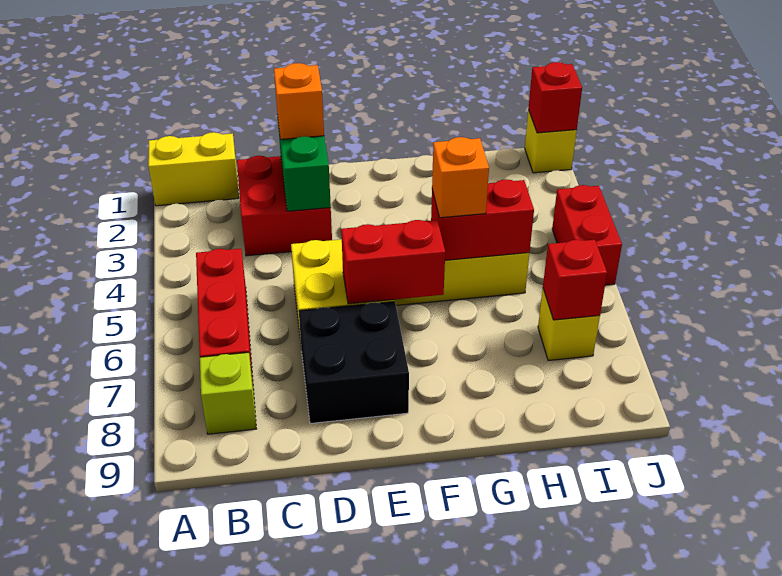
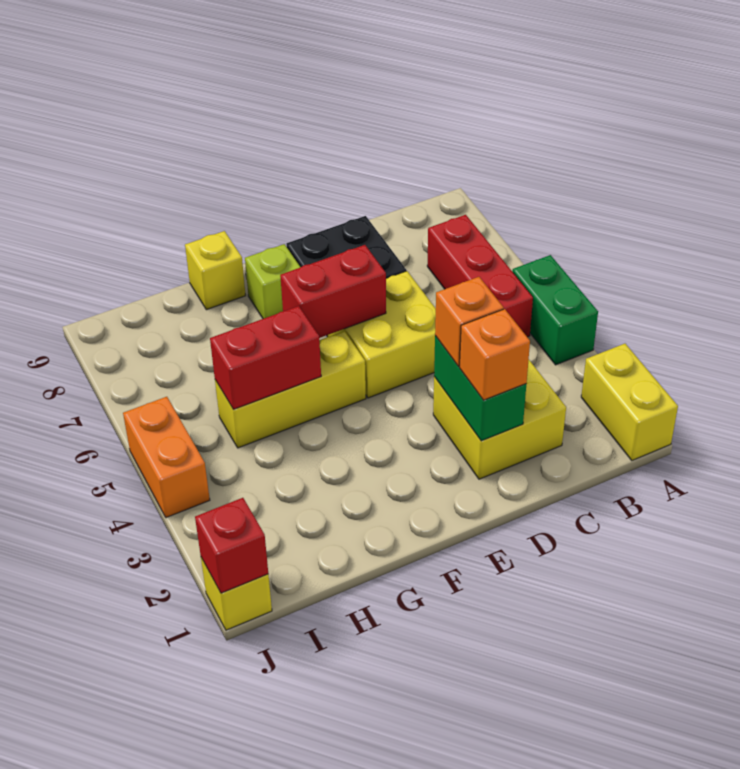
yellow 1x2 brick [148,132,239,206] -> yellow 1x2 brick turned to [581,344,678,460]
none -> green 1x2 brick [512,255,598,365]
lime 1x1 brick [200,352,256,434] -> lime 1x1 brick moved to [245,244,300,319]
red 2x2 brick [237,156,332,256] -> yellow 2x2 brick [433,360,566,479]
orange 1x1 brick [432,137,489,218] -> orange 1x1 brick moved to [435,277,504,366]
yellow 1x1 brick [538,289,600,361] -> yellow 1x1 brick moved to [185,231,246,310]
red 1x1 brick [543,240,607,320] -> none
red 1x2 brick [552,185,622,285] -> orange 1x2 brick [123,397,210,517]

